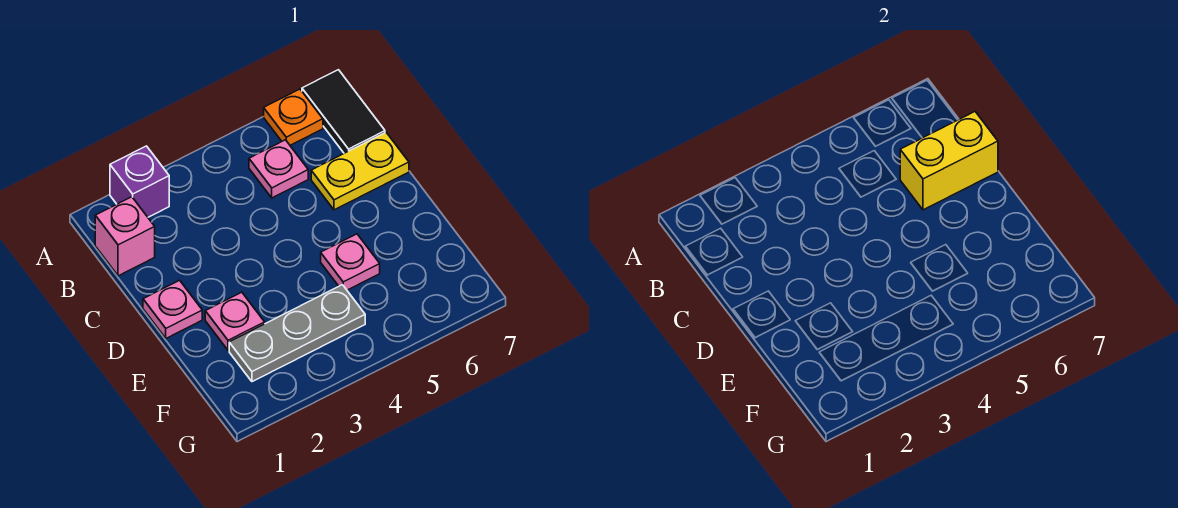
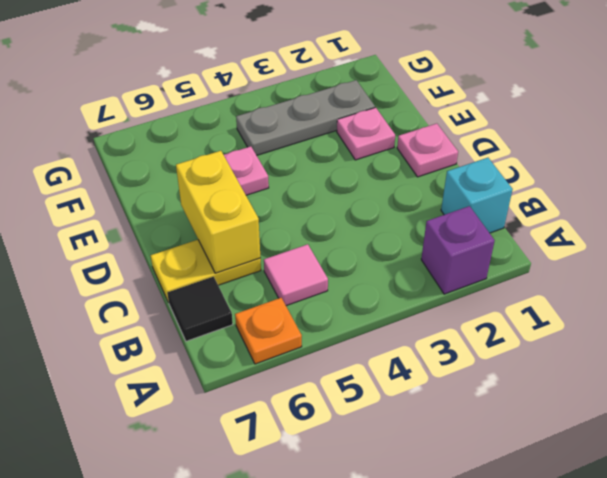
black 1x2 tile [302,70,385,153] -> black 1x1 tile [167,277,233,341]
pink 1x1 brick [95,197,155,276] -> cyan 1x1 brick [441,158,513,233]
pink 1x1 plate [249,140,308,198] -> pink 1x1 tile [264,244,328,306]
yellow 1x2 brick [900,112,998,210] -> yellow 1x2 brick turned to [176,151,260,273]

